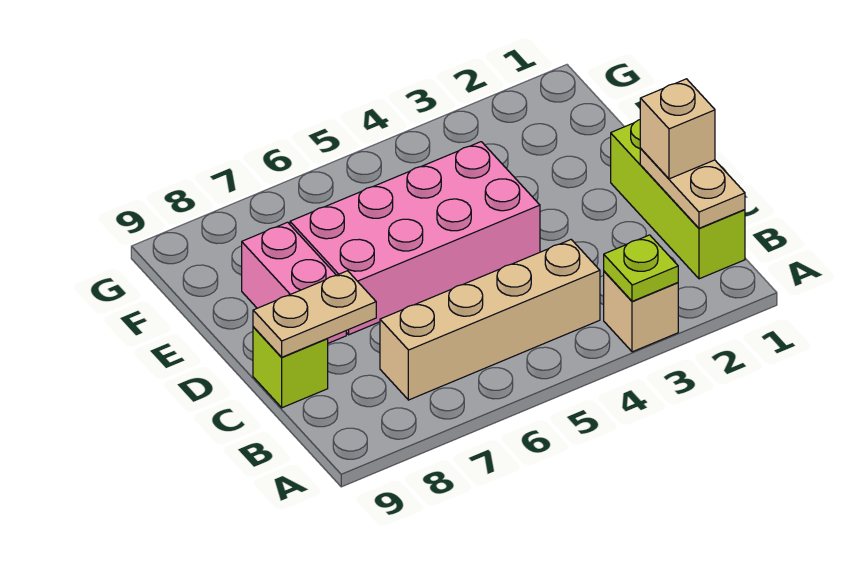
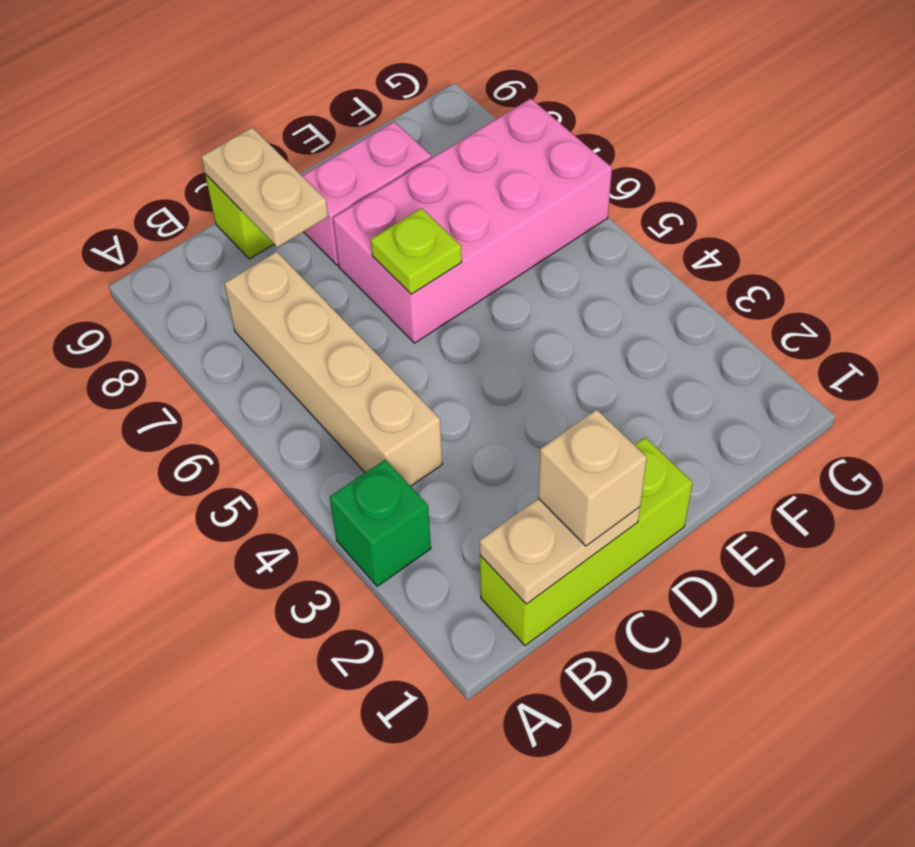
tan 1x1 brick [604,271,678,352] -> green 1x1 brick [330,460,431,586]
lime 1x1 plate [604,235,678,301] -> lime 1x1 plate moved to [371,208,462,294]
pink 2x4 brick [290,142,540,335] -> pink 2x4 brick turned to [333,99,612,343]

